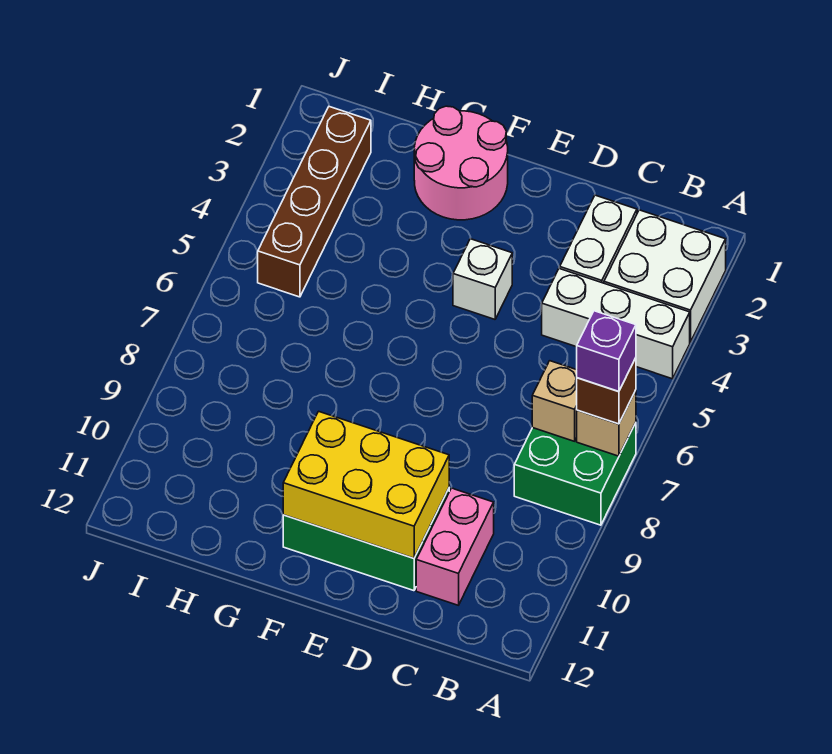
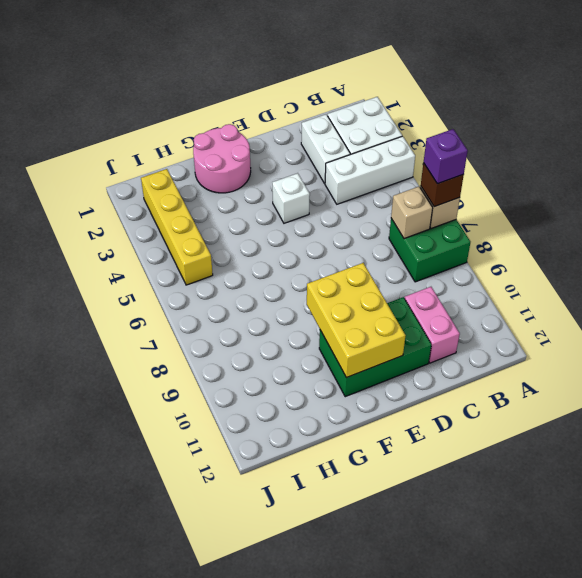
yellow 2x3 brick [283,411,449,558] -> yellow 2x3 brick turned to [307,263,406,378]
brown 1x4 brick [258,107,371,297] -> yellow 1x4 brick [141,169,213,285]

